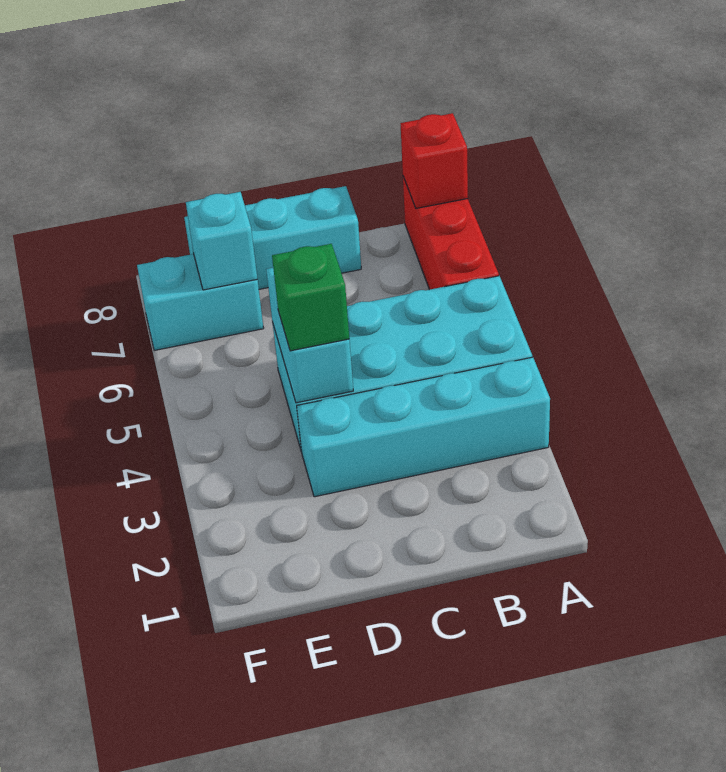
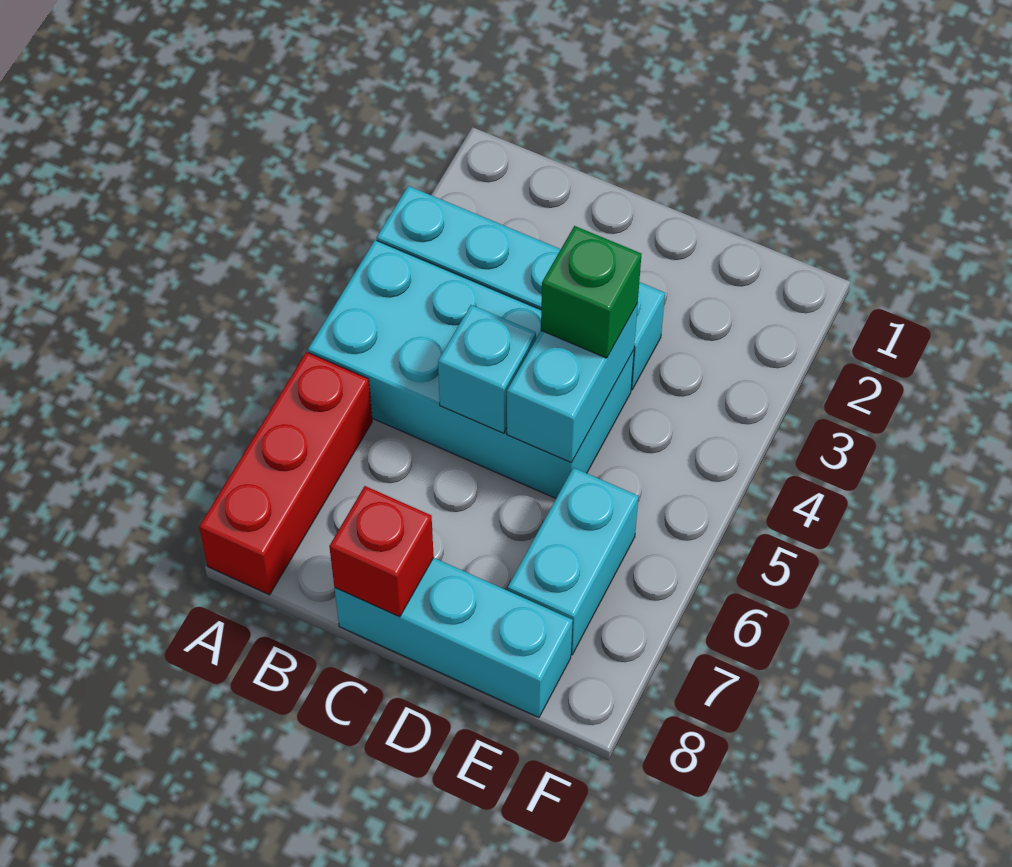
red 1x1 brick [400,113,468,208] -> red 1x1 brick moved to [329,486,434,617]
cyan 1x2 brick [137,254,264,351] -> cyan 1x2 brick turned to [508,468,638,655]
cyan 1x1 brick [186,192,257,290] -> cyan 1x1 brick moved to [438,305,536,433]

